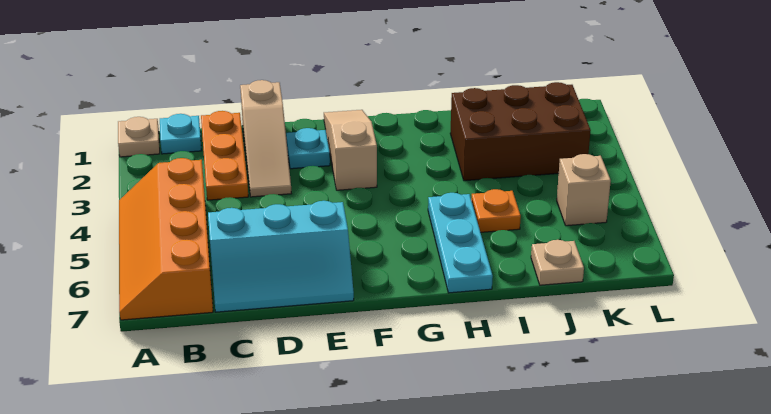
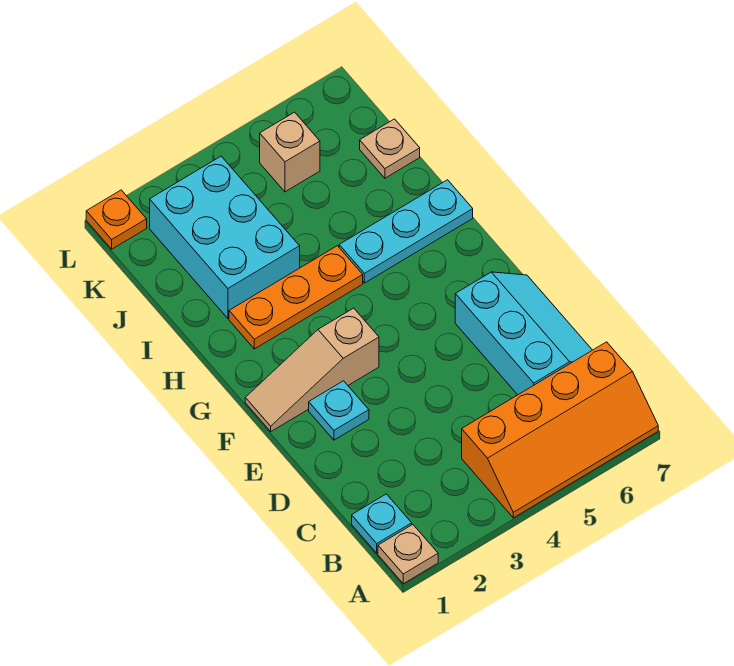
orange 1x3 plate [201,111,248,200] -> orange 1x3 plate moved to [229,246,363,349]
tan 1x3 slope [240,80,291,197] -> none
brown 2x3 brick [450,82,591,181] -> cyan 2x3 brick [150,156,300,318]
orange 1x1 plate [471,189,521,232] -> orange 1x1 plate moved to [86,190,147,249]

